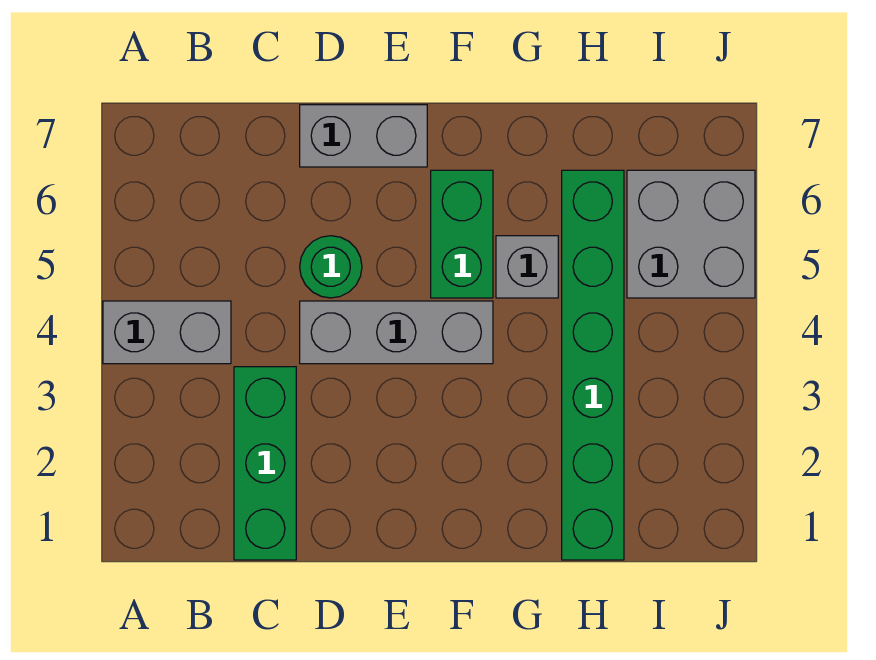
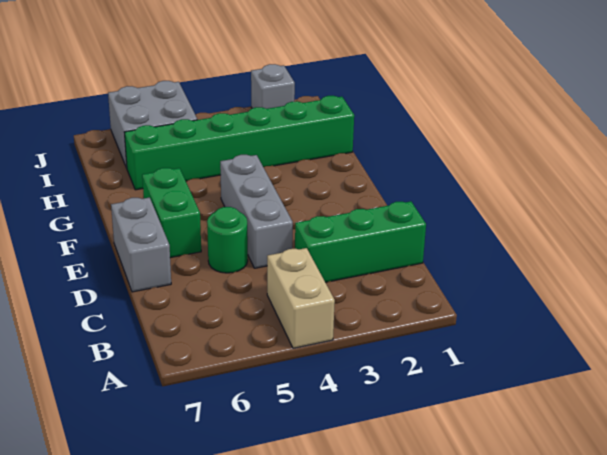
grey 1x2 brick [103,301,231,364] -> tan 1x2 brick [267,248,335,348]
green 1x2 brick [431,170,493,298] -> green 1x2 brick turned to [142,168,201,258]
grey 1x1 brick [496,236,558,298] -> grey 1x1 brick moved to [251,64,295,109]

